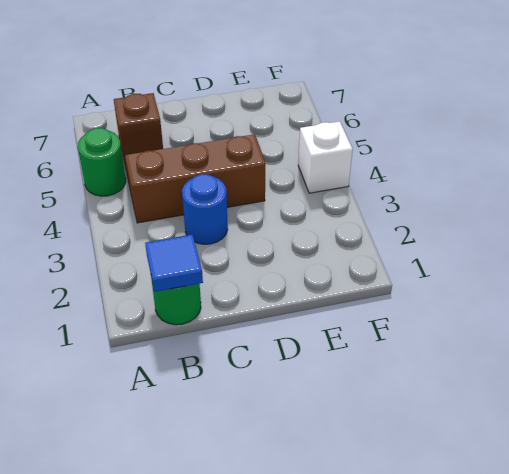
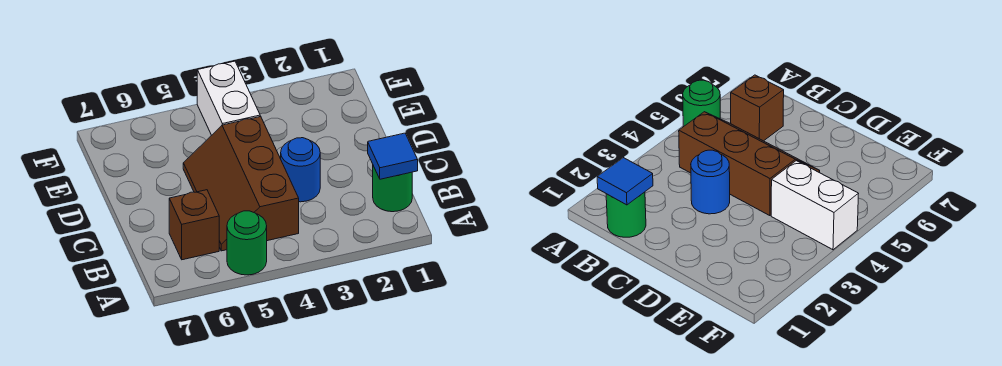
white 1x1 brick [298,121,353,193] -> white 1x2 brick [197,61,260,135]

